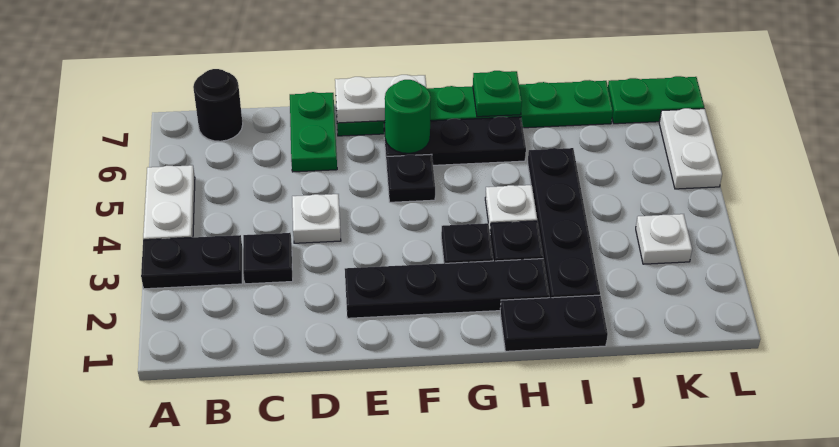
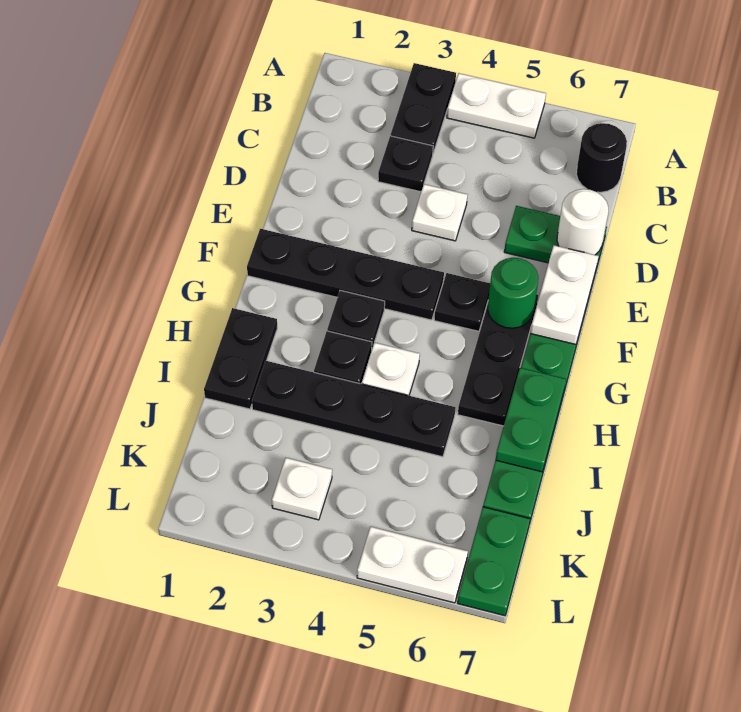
none -> white 1x1 round brick [557,189,608,255]
black 1x4 plate [345,259,549,318] -> black 1x4 plate turned to [247,229,444,320]
green 1x1 plate [473,71,522,117] -> green 1x2 plate [496,368,566,472]

